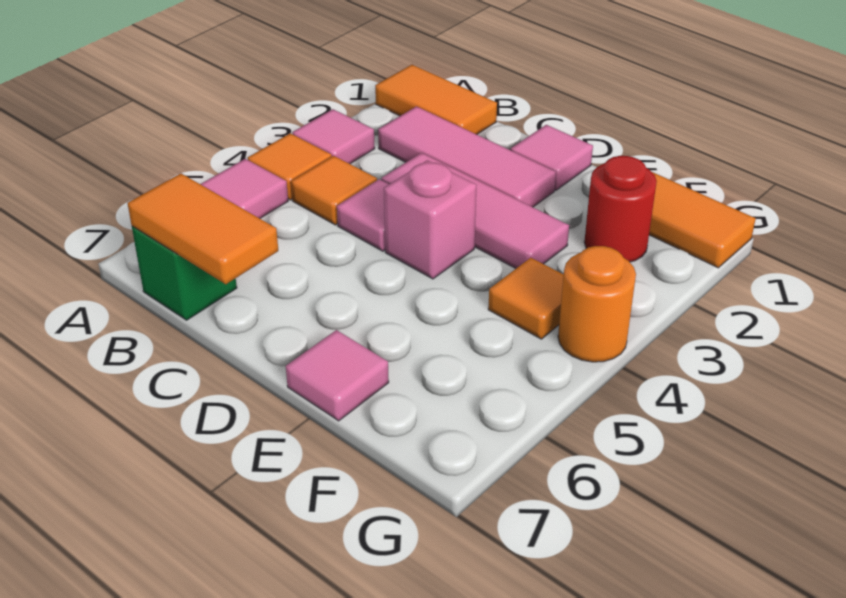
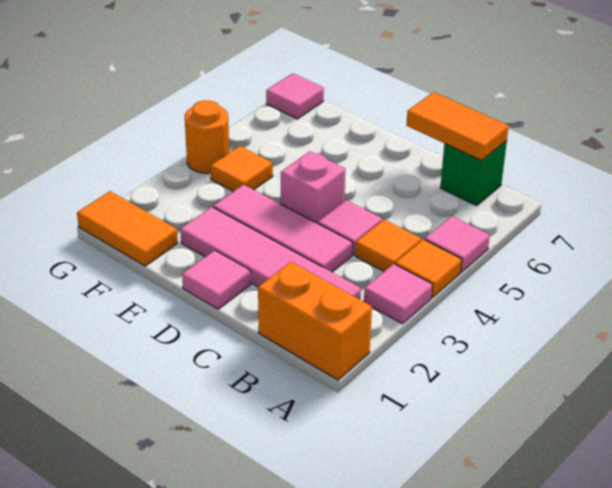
orange 1x2 tile [375,65,497,134] -> orange 1x2 brick [258,262,372,380]
pink 1x3 tile [378,106,556,207] -> pink 1x4 tile [180,207,361,300]
pink 1x1 tile [286,330,389,421] -> pink 1x1 tile moved to [266,73,324,119]
red 1x1 round brick [584,156,657,262] -> none

